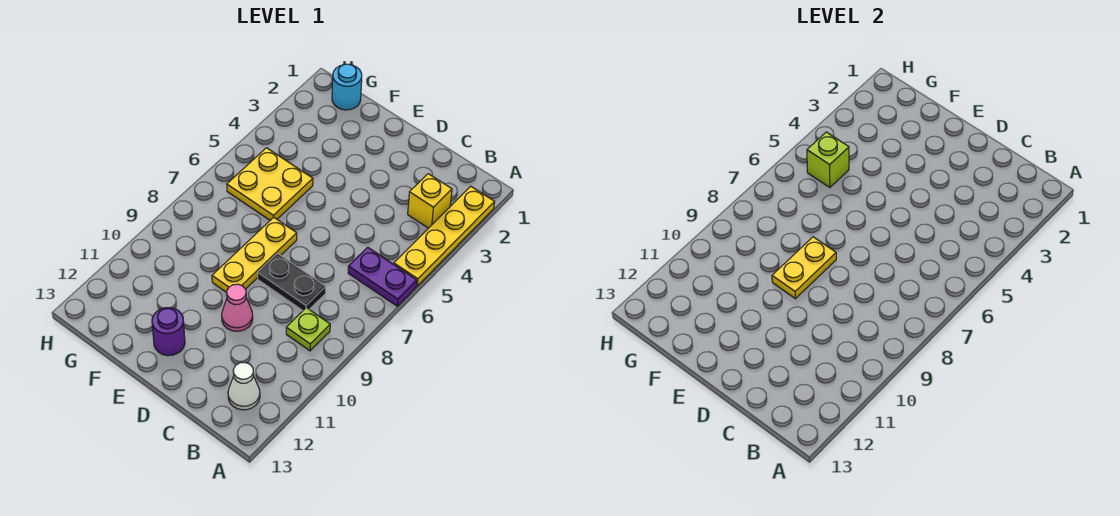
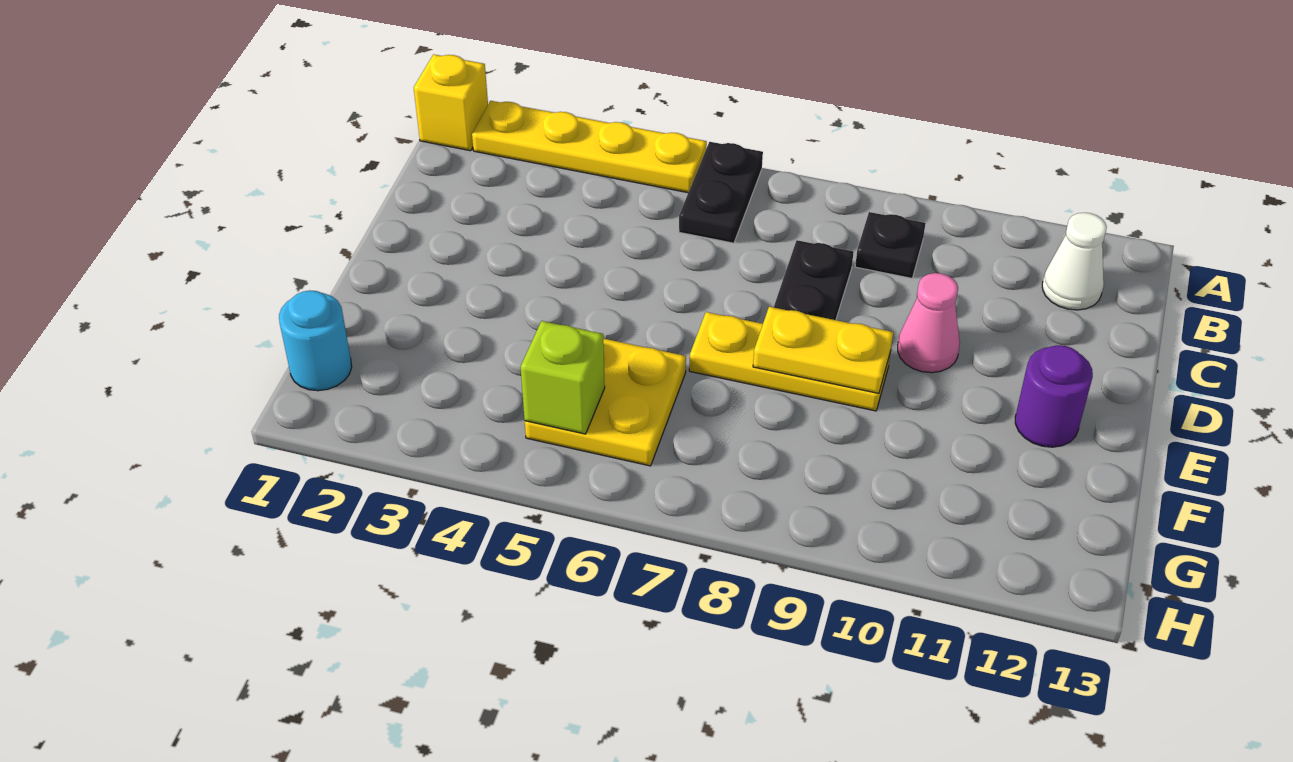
purple 1x2 plate [348,247,417,306] -> black 1x2 plate [679,142,763,243]
yellow 1x1 brick [408,174,452,228] -> yellow 1x1 brick moved to [414,54,488,151]
lime 1x1 plate [286,308,330,351] -> black 1x1 plate [855,212,926,278]

